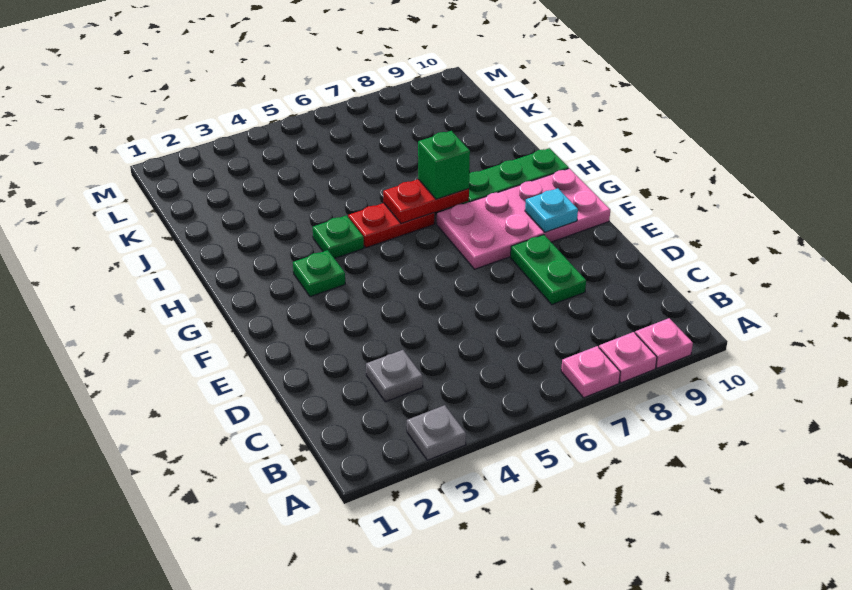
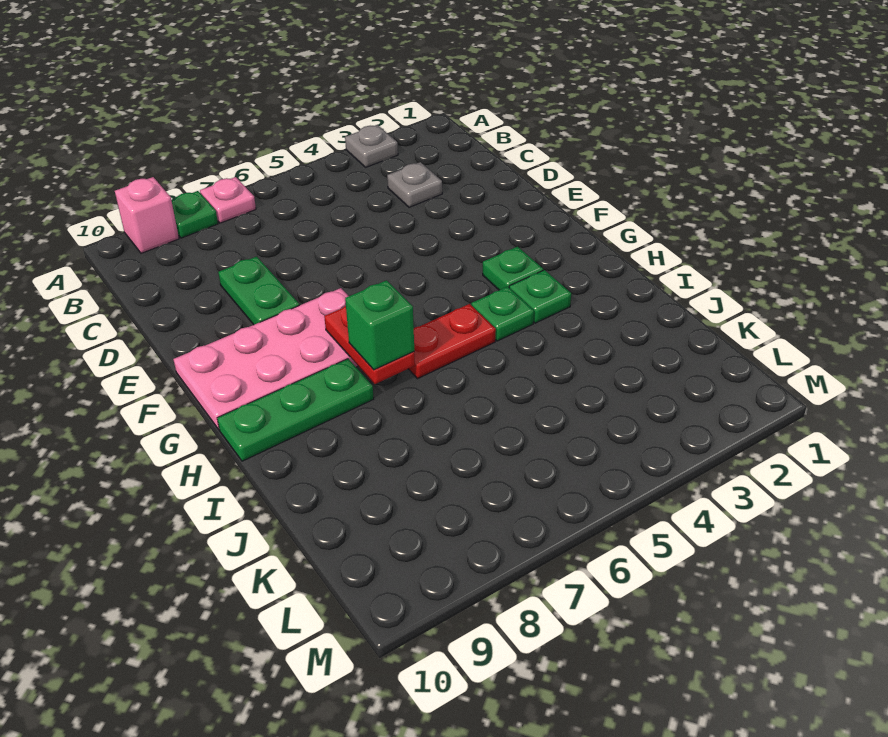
pink 1x1 plate [599,332,657,383] -> green 1x1 plate [172,191,218,238]
pink 1x1 plate [635,318,693,368] -> pink 1x1 brick [115,177,179,253]
cyan 1x1 plate [525,188,578,232] -> none
none -> green 1x1 plate [509,270,571,323]
red 1x2 plate [383,179,469,224] -> red 1x2 plate turned to [324,306,415,384]

